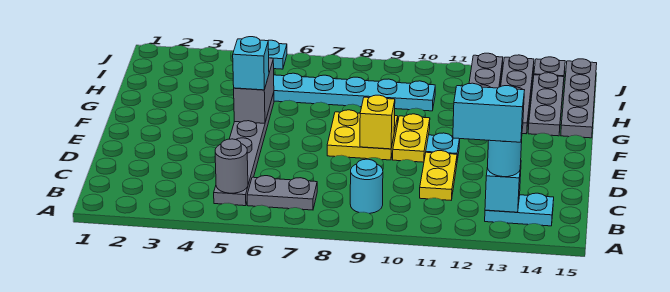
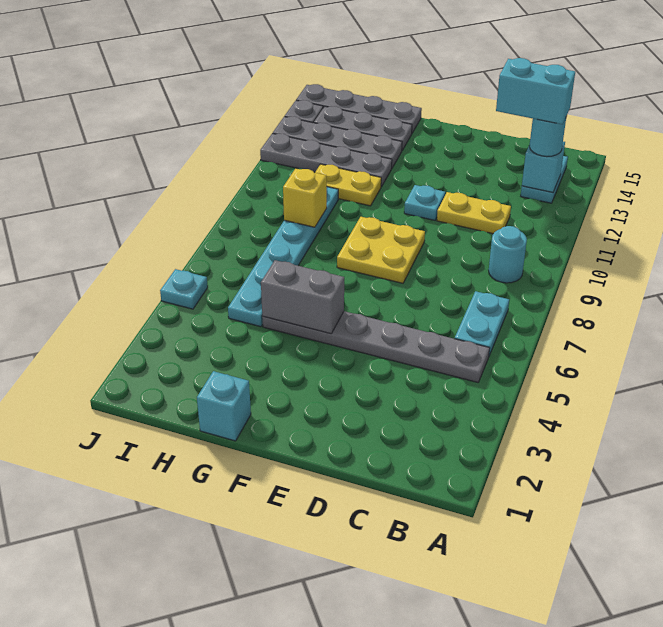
grey 1x1 round brick [215,139,248,193] -> none
grey 1x2 plate [247,176,317,210] -> cyan 1x2 plate [455,291,509,356]
cyan 1x2 brick [453,83,524,142] -> cyan 1x2 brick turned to [496,58,575,124]
yellow 1x1 brick [360,95,395,149] -> yellow 1x1 brick moved to [283,168,327,227]
yellow 1x2 plate [393,114,430,162] -> yellow 1x2 plate moved to [315,164,381,206]
cyan 1x1 brick [233,37,269,90] -> cyan 1x1 brick moved to [197,371,251,441]

